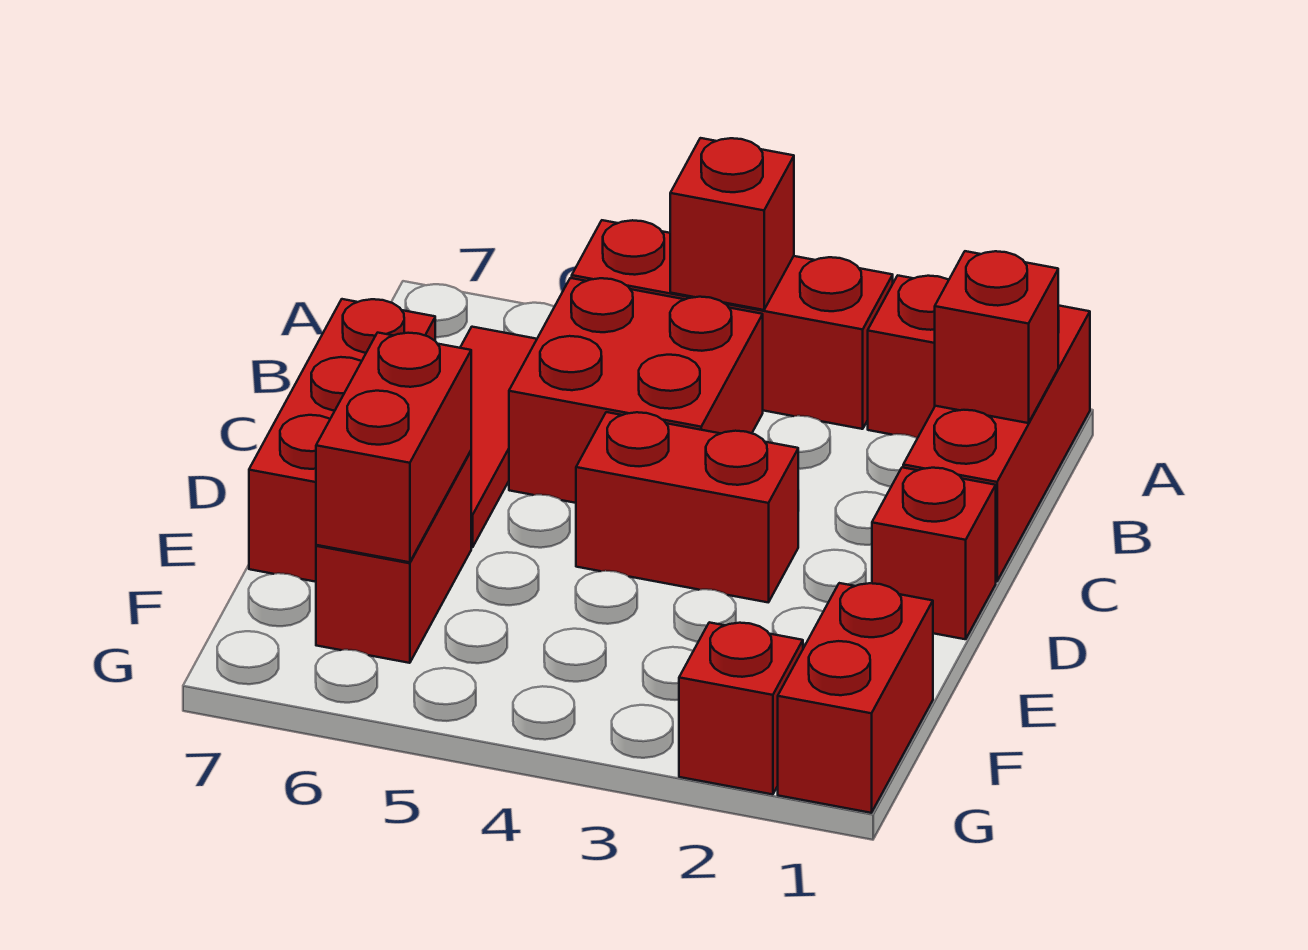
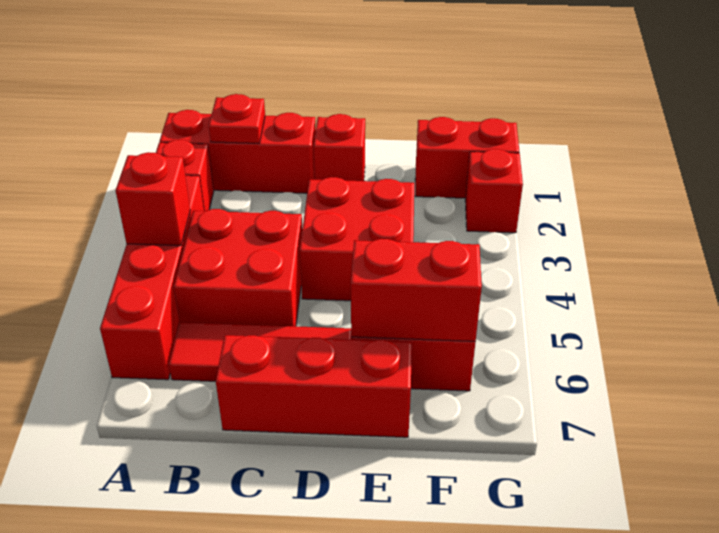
red 1x3 brick [572,220,893,429] -> red 1x4 brick [100,176,204,380]
red 1x1 brick [935,251,1058,423] -> red 1x1 plate [209,94,265,143]
red 1x2 brick [576,412,798,602] -> red 2x2 brick [300,177,414,301]

